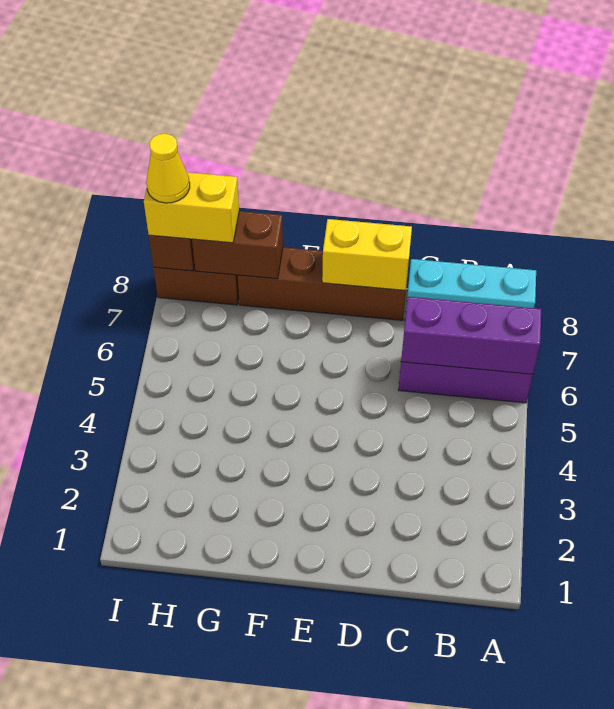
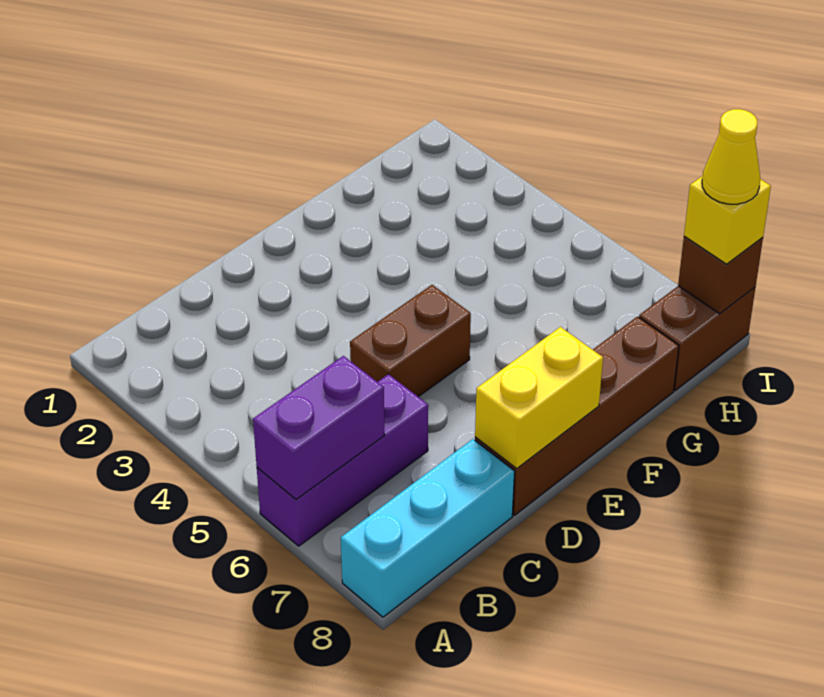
purple 1x3 brick [401,297,541,374] -> purple 1x2 brick [253,356,385,500]
brown 1x2 brick [192,211,283,279] -> brown 1x2 brick moved to [350,285,471,397]
yellow 1x2 brick [144,172,239,243] -> yellow 1x1 brick [684,176,771,264]

